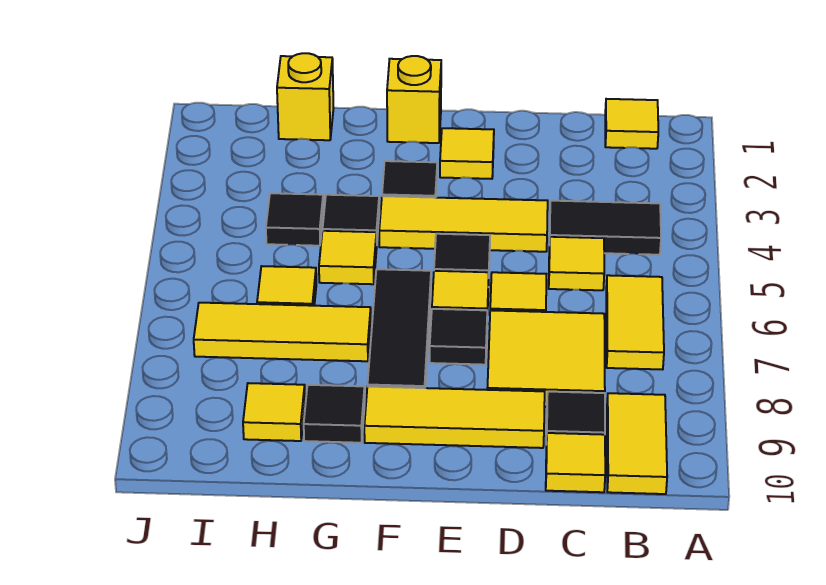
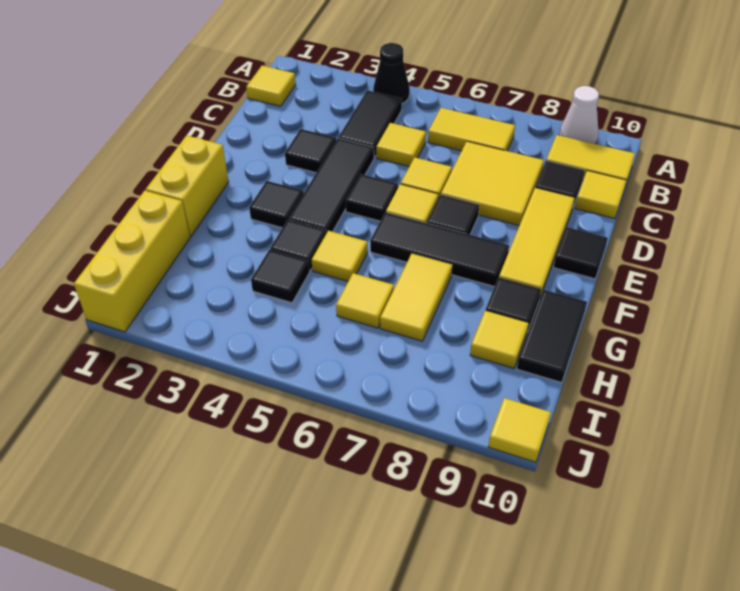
none -> black 1x1 cone [373,43,410,103]
none -> white 1x1 cone [559,86,599,144]
none -> black 1x1 tile [285,129,336,173]
yellow 1x3 tile [379,196,548,252] -> black 1x3 tile [289,138,374,233]
yellow 1x1 tile [440,128,494,179] -> yellow 1x1 tile moved to [488,398,551,462]
none -> black 1x1 tile [554,227,608,279]
yellow 1x1 brick [387,56,441,143] -> yellow 1x2 brick [146,135,229,236]
yellow 1x3 tile [194,303,371,361] -> yellow 1x2 tile [380,254,452,341]
none -> black 1x2 tile [517,290,587,383]
yellow 1x1 brick [277,53,334,140] -> yellow 1x3 brick [74,191,190,332]

